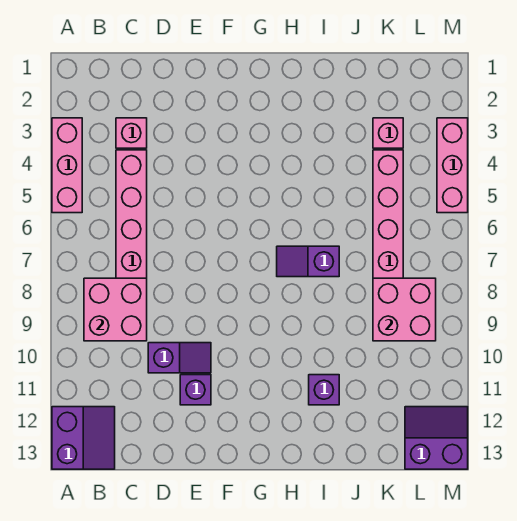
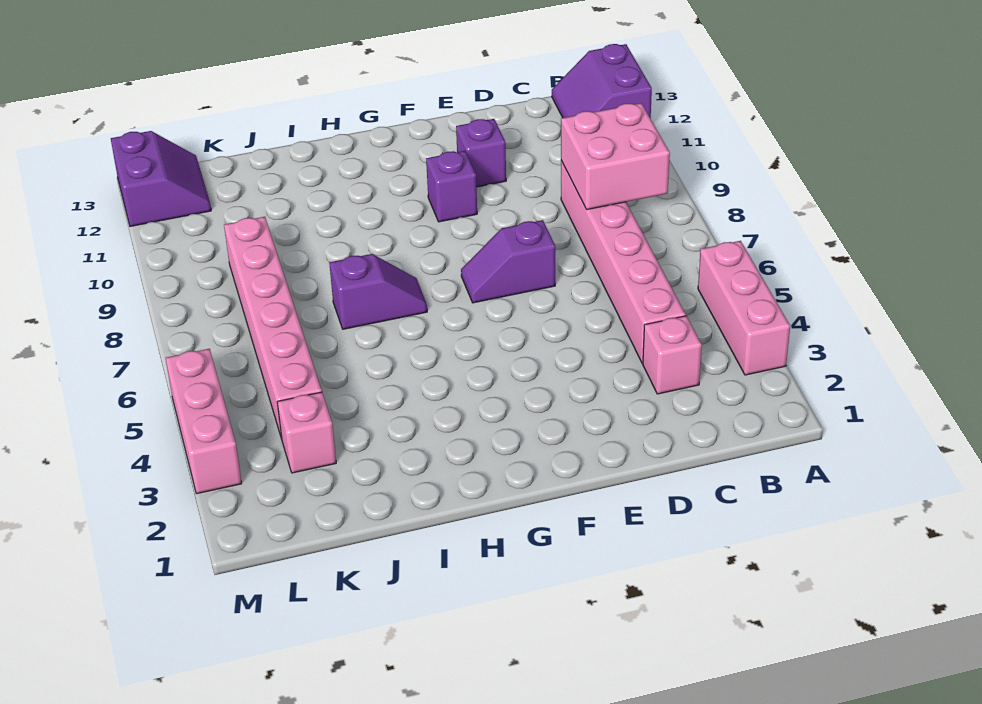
purple 1x2 slope [148,343,211,373] -> purple 1x2 slope moved to [461,220,555,303]
purple 1x1 brick [309,375,339,405] -> purple 1x1 brick moved to [426,151,477,222]
pink 2x2 brick [373,278,436,341] -> none
purple 2x2 slope [405,407,468,469] -> purple 2x2 slope turned to [111,131,211,226]

